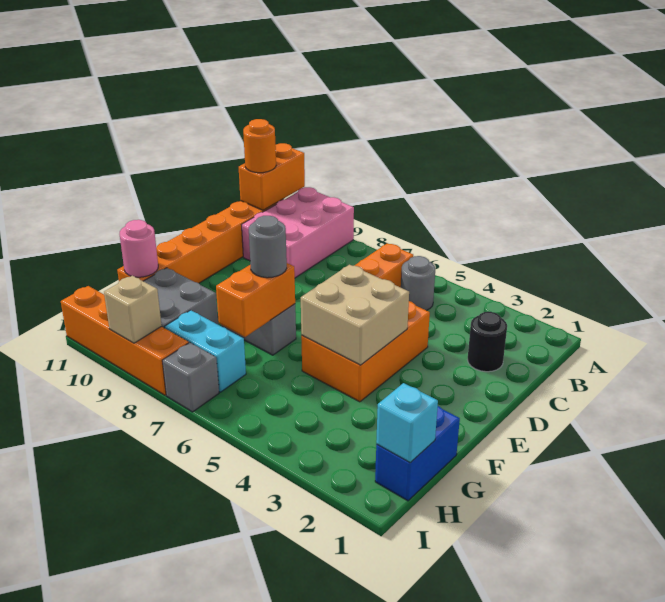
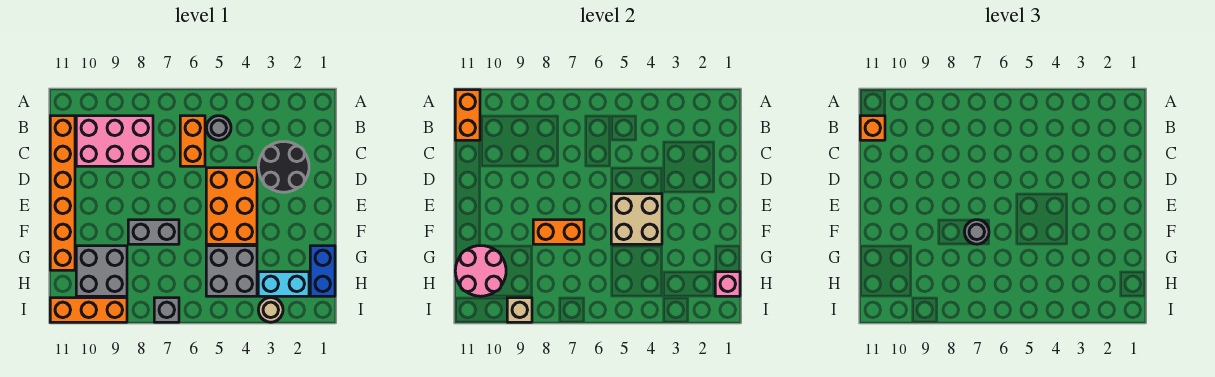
pink 2x3 brick [242,187,354,278] -> pink 2x3 brick turned to [76,116,153,166]
orange 1x1 round brick [243,119,276,173] -> orange 1x1 brick [860,116,885,140]
black 1x1 round brick [467,312,507,372] -> black 2x2 round brick [258,142,309,192]
orange 1x2 brick [216,263,295,337] -> orange 1x2 brick turned to [533,220,584,244]
none -> grey 2x2 brick [206,246,257,296]
pink 1x1 round brick [120,220,158,277] -> pink 2x2 round brick [455,246,506,296]
cyan 1x1 brick [376,383,438,463] -> pink 1x1 brick [715,272,740,296]
cyan 1x2 brick [164,310,246,392] -> cyan 1x2 brick moved to [258,272,309,296]
none -> tan 1x1 round brick [258,298,283,322]
orange 1x4 brick [61,286,189,395] -> orange 1x3 brick [50,298,127,322]

